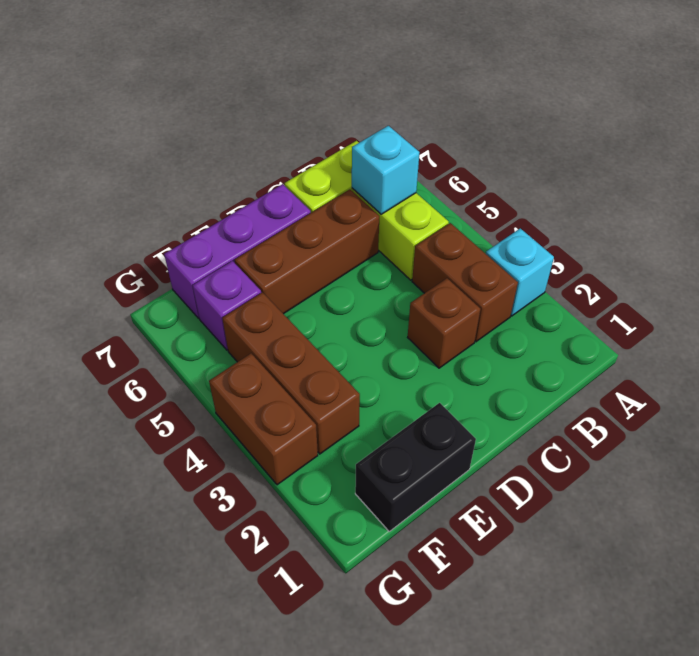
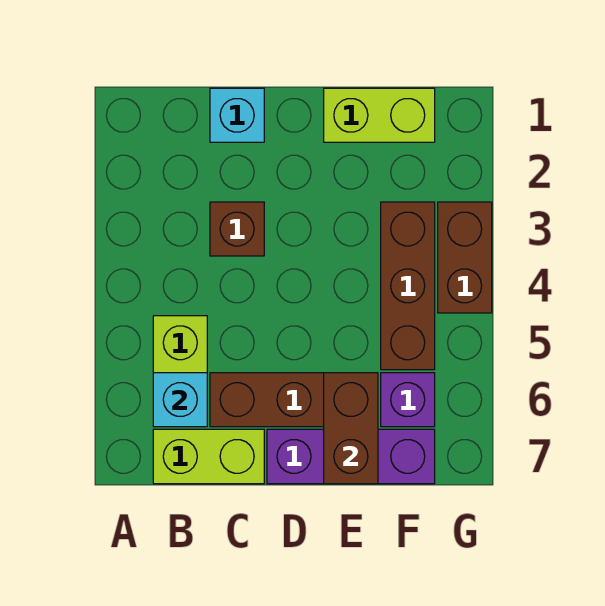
cyan 1x1 brick [486,228,554,316] -> cyan 1x1 brick moved to [210,88,264,142]
brown 1x2 brick [412,223,518,342] -> brown 1x2 brick moved to [324,373,378,484]
black 1x2 brick [355,403,476,531] -> lime 1x2 brick [324,88,435,142]

